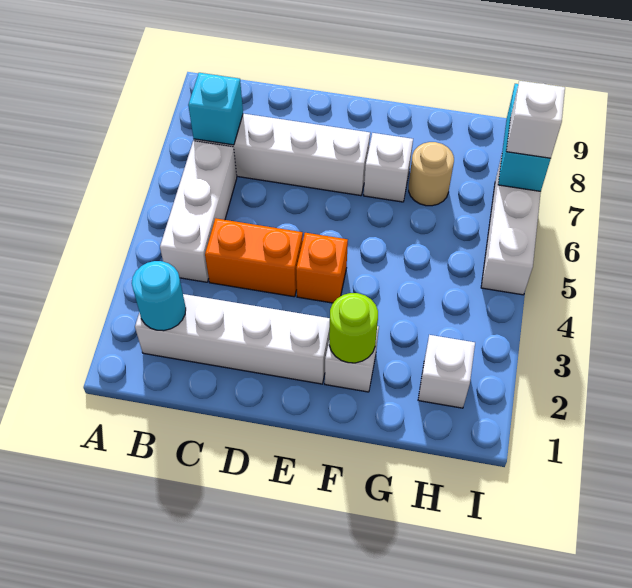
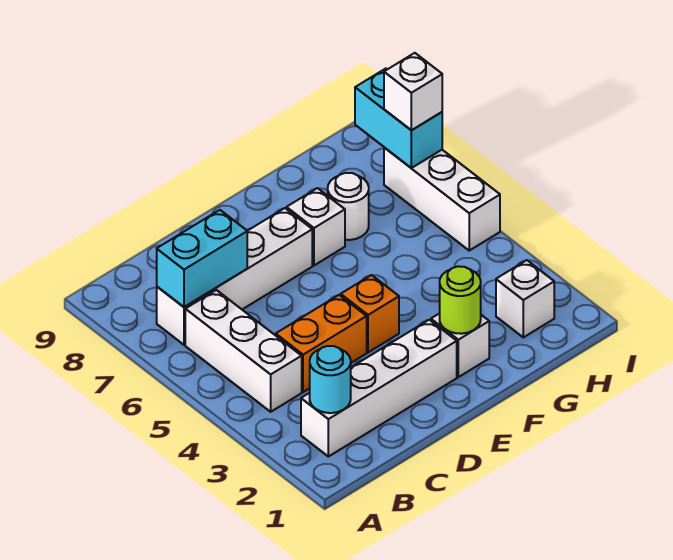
cyan 1x1 brick [188,73,243,145] -> cyan 1x2 brick [157,210,247,307]
tan 1x1 round brick [409,142,454,206] -> white 1x1 round brick [328,173,369,240]

